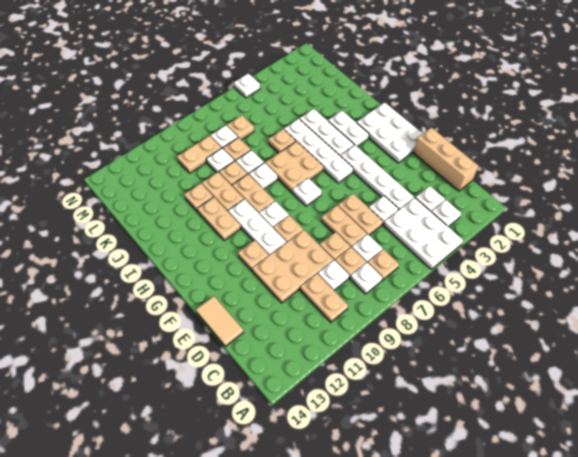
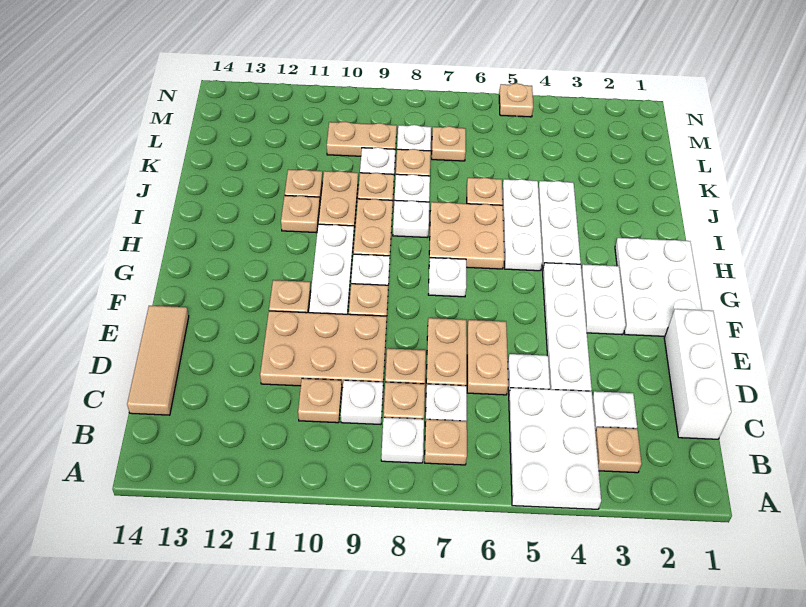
white 1x1 plate [432,200,461,227] -> tan 1x1 plate [595,427,642,473]
tan 1x2 plate [300,274,348,322] -> tan 1x1 plate [298,378,342,423]
tan 1x3 brick [414,128,478,191] -> white 1x3 brick [664,309,731,439]
tan 1x2 tile [196,296,243,347] -> tan 1x3 tile [127,306,189,415]
white 1x4 plate [284,119,353,183] -> white 1x3 plate [502,179,542,271]
white 1x2 plate [328,111,369,147] -> white 1x2 plate moved to [581,264,626,335]
tan 1x2 plate [197,197,241,240] -> tan 1x1 plate [281,195,320,233]
white 1x1 plate [234,74,260,98] -> tan 1x1 plate [499,83,533,117]

